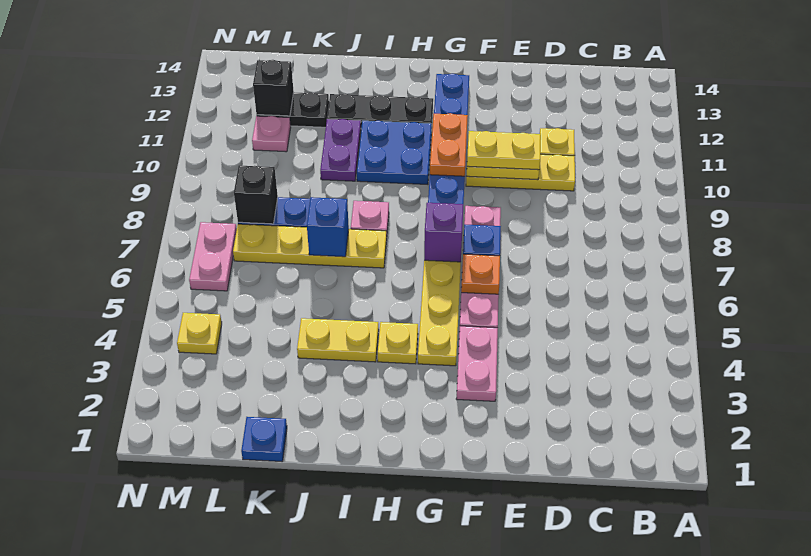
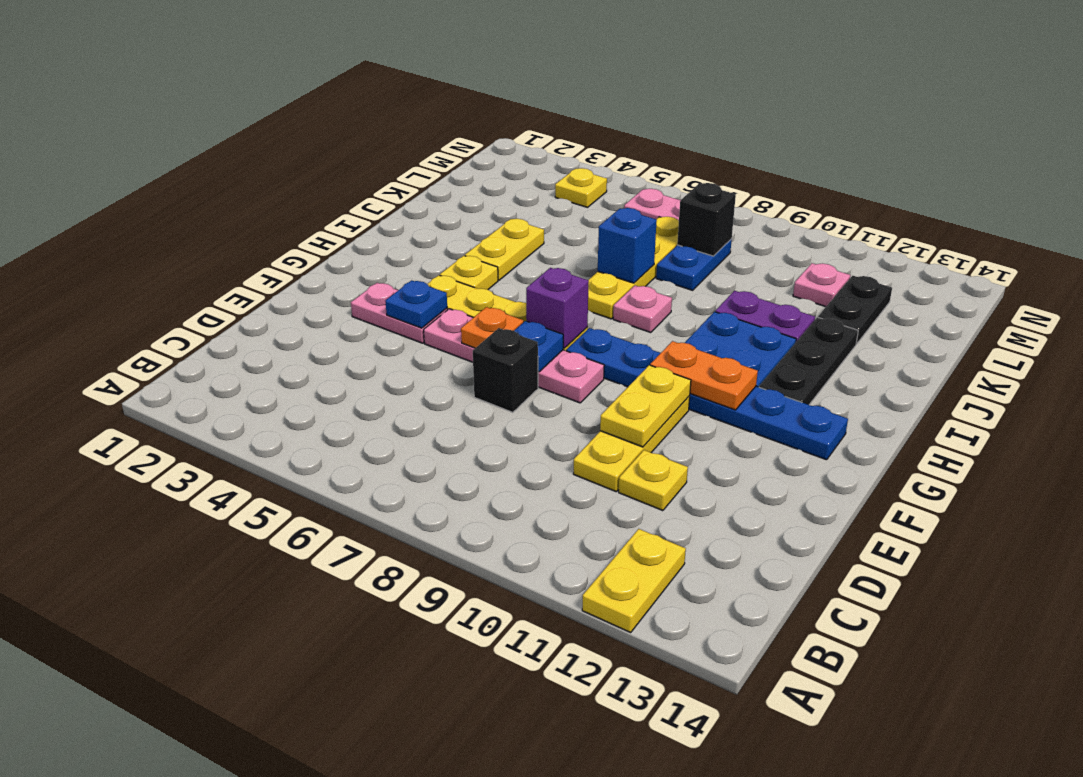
yellow 1x2 plate [467,131,541,170] -> yellow 1x2 plate moved to [582,529,686,632]
blue 1x1 plate [241,417,287,461] -> blue 1x1 plate moved to [385,280,447,328]
black 1x1 brick [253,60,294,116] -> black 1x1 brick moved to [473,328,538,412]

